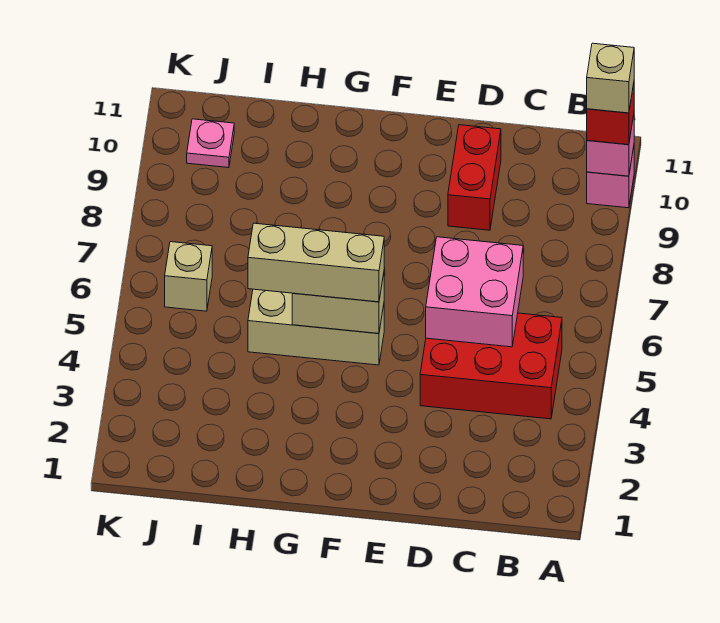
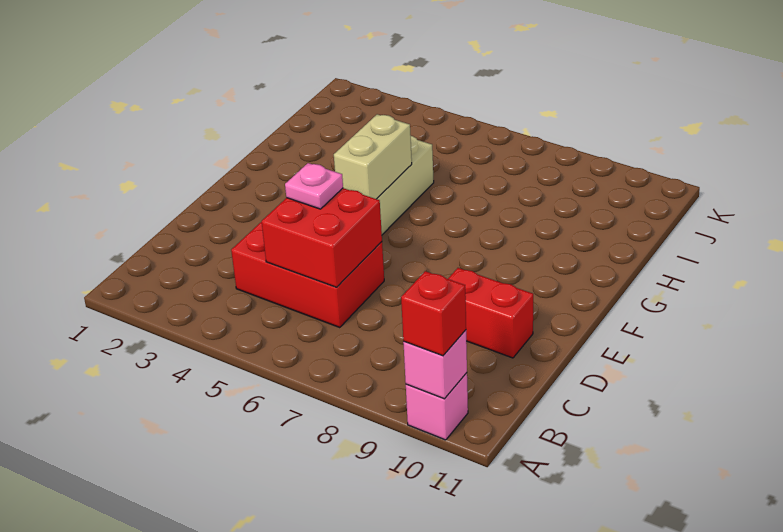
tan 1x1 brick [587,43,634,113] -> none
red 2x3 brick [420,313,562,419] -> red 2x3 brick turned to [231,222,384,328]
pink 2x2 brick [426,237,523,347] -> red 2x2 brick [262,188,382,287]
tan 1x3 brick [248,223,384,302] -> none
tan 1x1 brick [165,242,212,311] -> none
pink 1x1 plate [187,119,234,168] -> pink 1x1 plate moved to [285,163,343,209]

